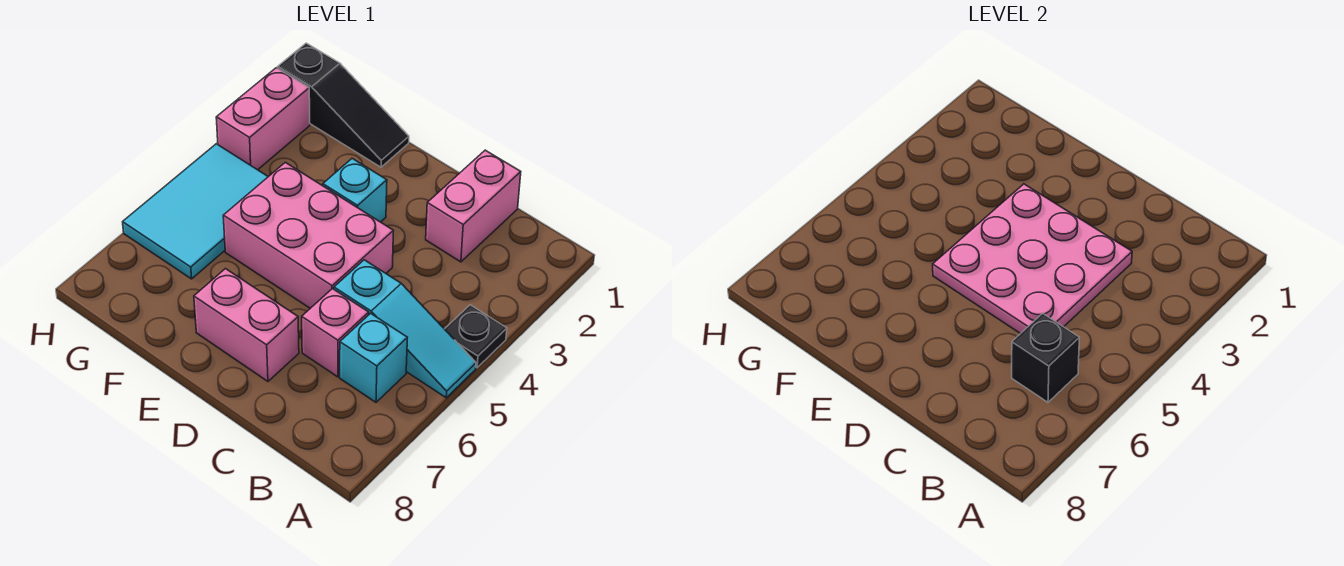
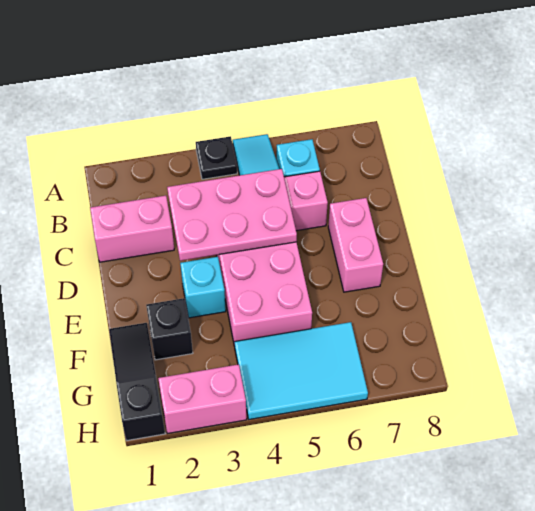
black 1x1 brick [1012,313,1079,402] -> black 1x1 brick moved to [146,298,193,360]
pink 3x3 plate [933,184,1132,334] -> pink 2x3 plate [167,169,297,261]

